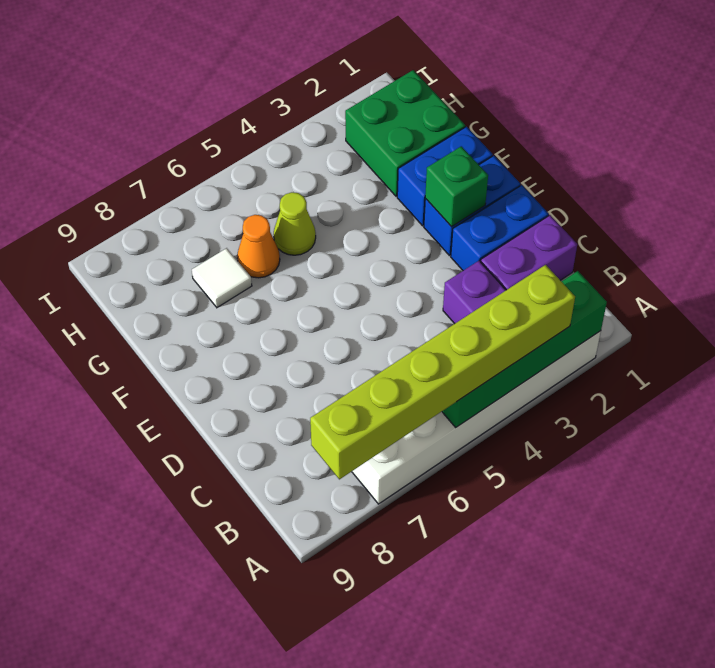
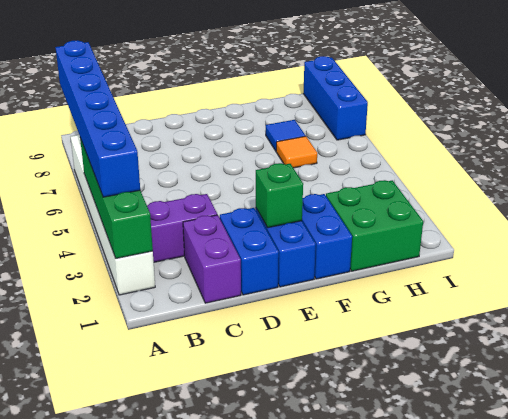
lime 1x6 brick [310,265,575,479] -> blue 1x6 brick [55,40,140,197]
lime 1x1 cone [274,192,316,255] -> none
orange 1x1 cone [237,215,280,278] -> orange 1x1 tile [276,136,317,168]
white 1x1 tile [192,248,252,308] -> blue 1x1 tile [266,120,306,151]
none -> blue 1x3 brick [303,56,368,140]

